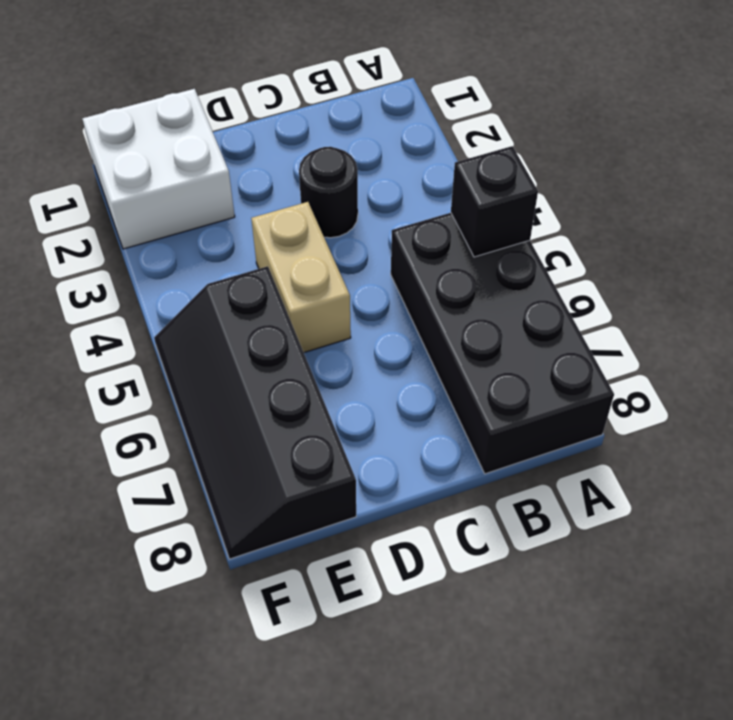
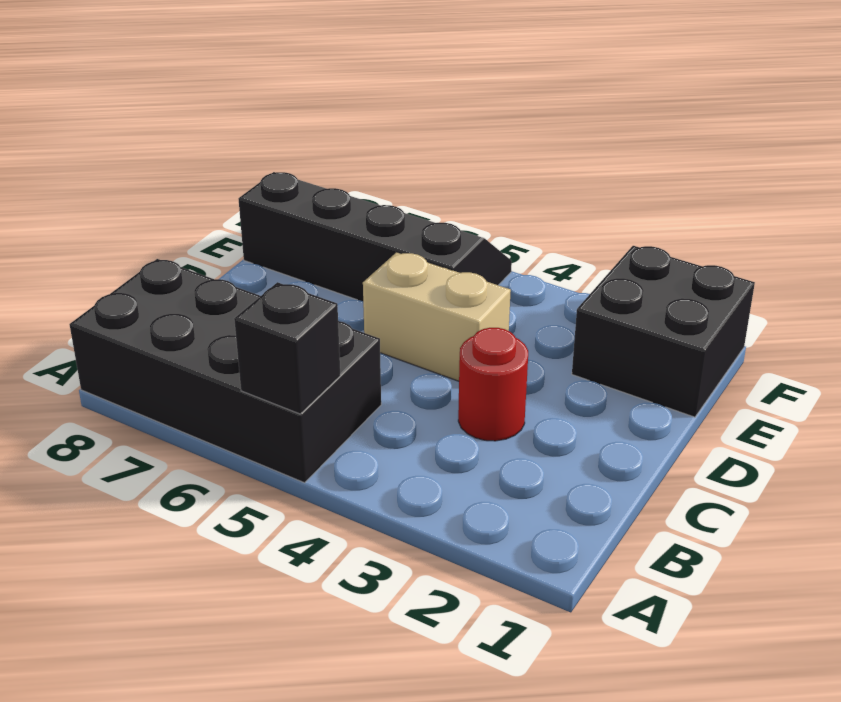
black 1x1 round brick [299,147,358,238] -> red 1x1 round brick [458,328,528,441]
white 2x2 brick [82,89,235,249] -> black 2x2 brick [572,246,755,417]

